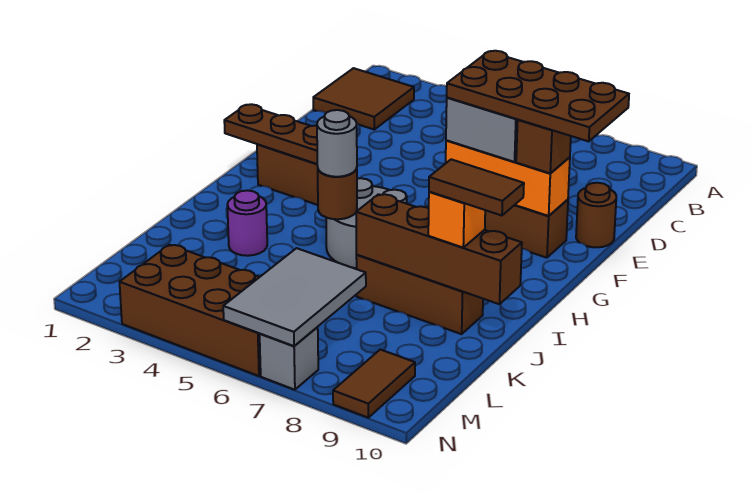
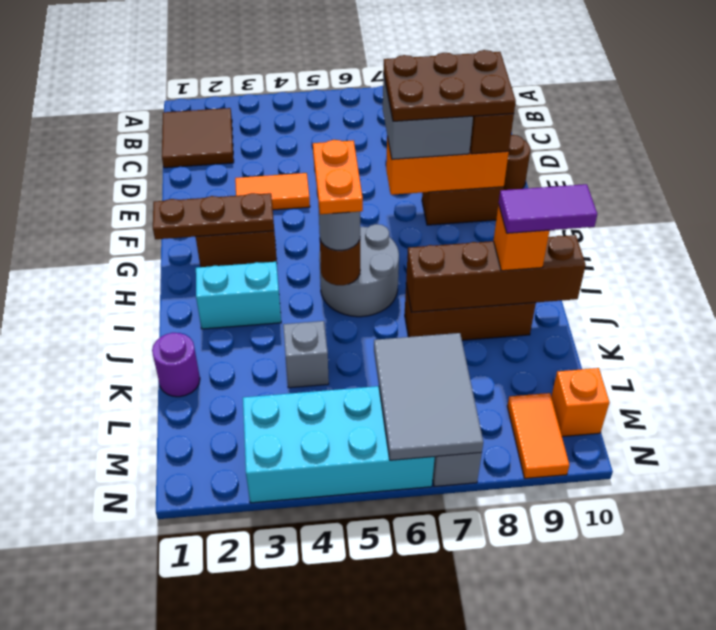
none -> orange 1x2 tile [235,173,310,210]
brown 2x4 plate [447,51,629,141] -> brown 2x3 plate [383,50,516,121]
none -> orange 1x2 plate [313,140,363,214]
none -> cyan 1x2 brick [196,262,281,329]
purple 1x1 round brick [227,190,267,256] -> purple 1x1 round brick moved to [152,333,200,397]
brown 1x2 tile [429,159,524,215] -> purple 1x2 tile [499,184,597,233]
none -> grey 1x1 brick [283,321,329,388]
brown 2x4 brick [120,245,261,376] -> cyan 2x4 brick [243,386,435,503]
brown 1x2 tile [333,350,415,418] -> orange 1x2 tile [507,393,569,478]
none -> orange 1x1 brick [551,368,610,437]

